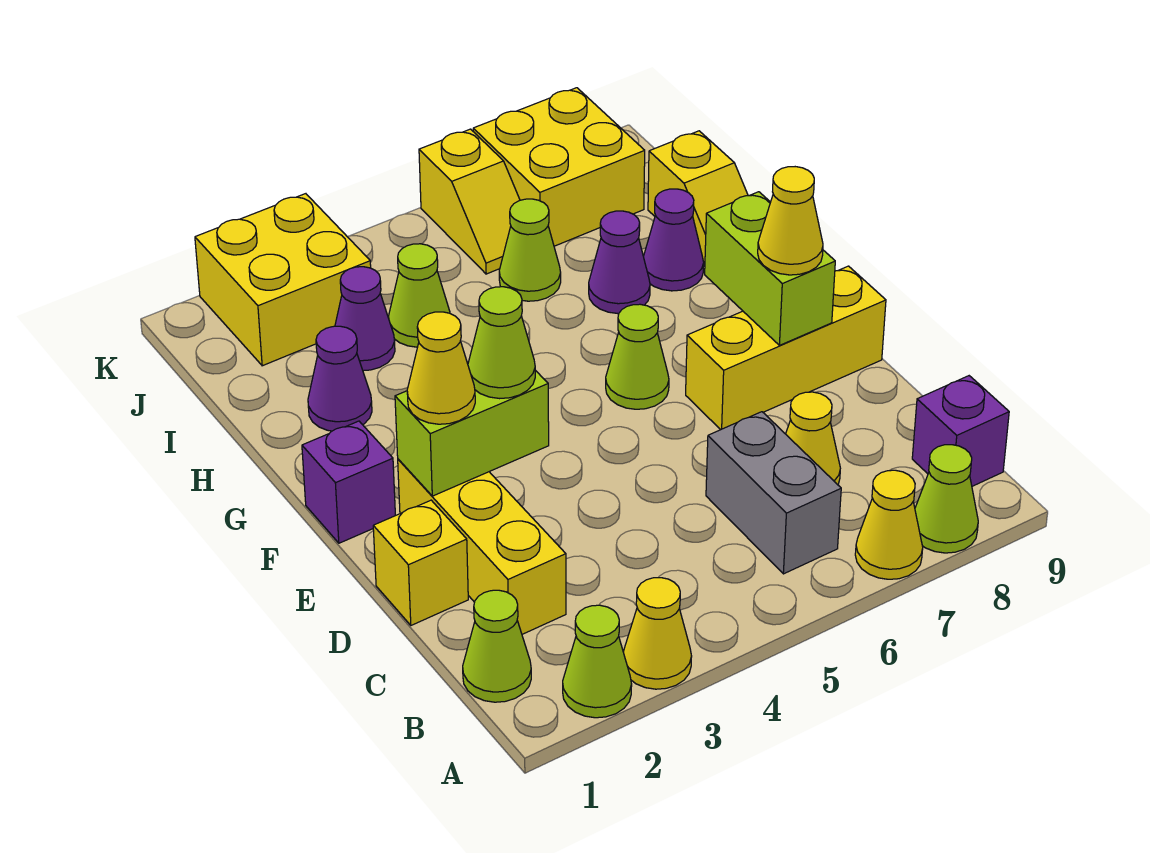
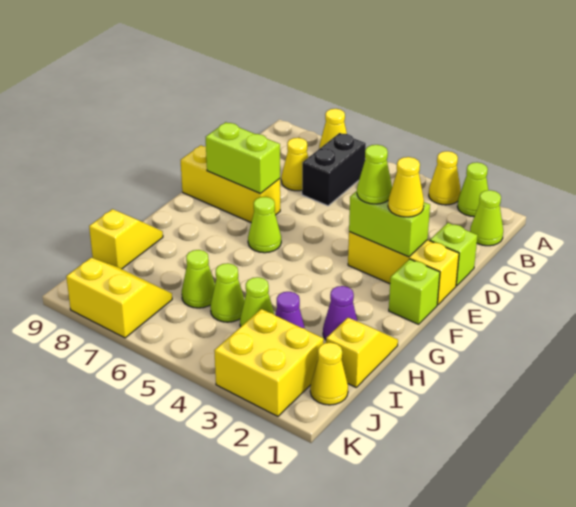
lime 1x1 cone [915,445,978,553] -> lime 1x1 cone moved to [210,263,245,322]
grey 1x2 brick [706,412,841,574] -> black 1x2 brick [302,133,366,206]
purple 1x1 brick [912,376,1009,486] -> none
yellow 1x3 brick [398,459,566,634] -> yellow 1x3 brick turned to [348,232,459,305]
yellow 1x1 brick [373,500,468,625] -> lime 1x1 brick [430,223,478,286]
lime 1x2 brick [705,192,835,345] -> lime 1x2 brick turned to [206,122,280,194]
yellow 1x1 cone [758,167,823,275] -> yellow 1x1 cone moved to [310,343,348,405]
purple 1x1 brick [302,421,395,543] -> lime 1x1 brick [389,259,440,324]
purple 1x1 cone [589,211,650,314] -> none
purple 1x1 cone [643,189,704,291] -> none
yellow 1x2 slope [419,129,520,274] -> yellow 1x2 slope moved to [326,318,398,387]
yellow 2x2 brick [473,88,645,246] -> yellow 2x2 slope [66,258,172,338]

